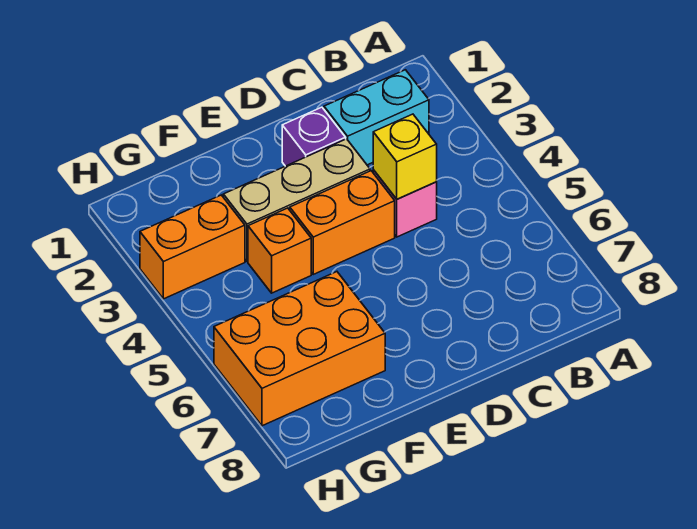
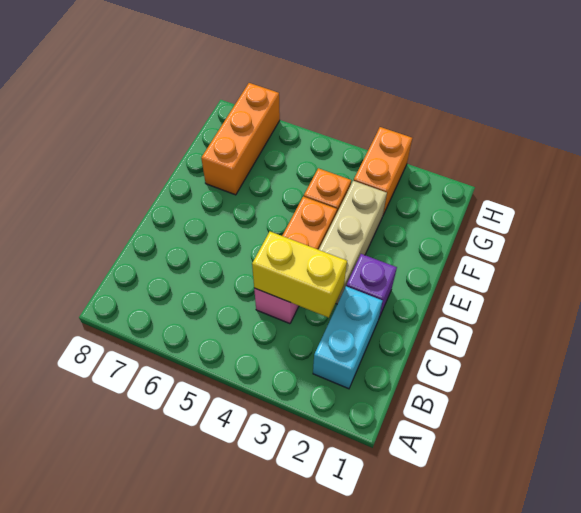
yellow 1x1 brick [373,114,437,199] -> yellow 1x2 brick [252,232,347,318]
orange 2x3 brick [214,272,385,426] -> orange 1x3 brick [201,83,280,195]

